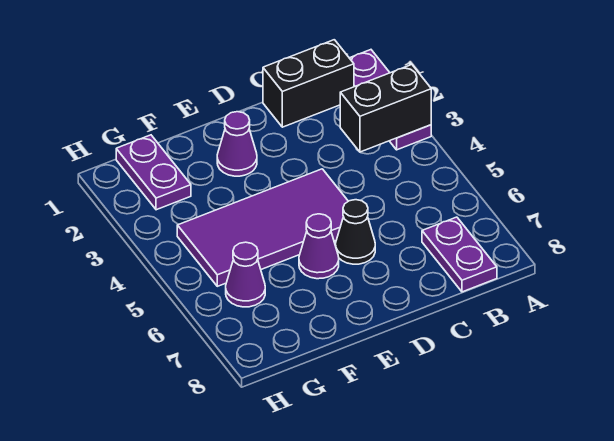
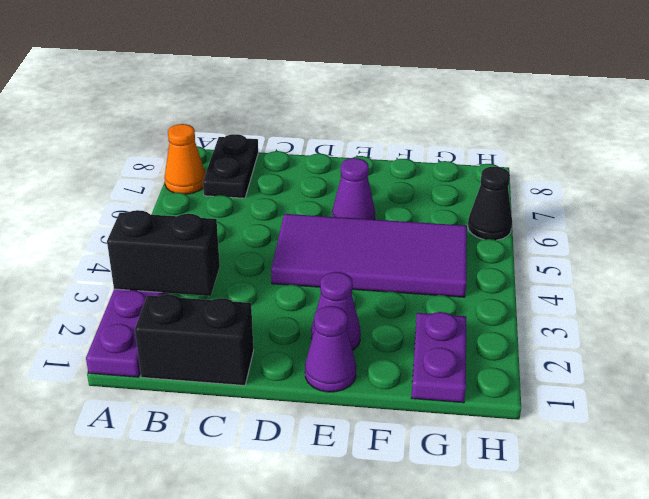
none -> orange 1x1 cone [165,124,206,194]
purple 1x2 plate [422,217,497,292] -> black 1x2 plate [203,134,258,198]
black 1x1 cone [336,200,375,264] -> black 1x1 cone moved to [468,167,512,240]
purple 1x1 cone [226,242,265,307] -> purple 1x1 cone moved to [305,306,356,392]

